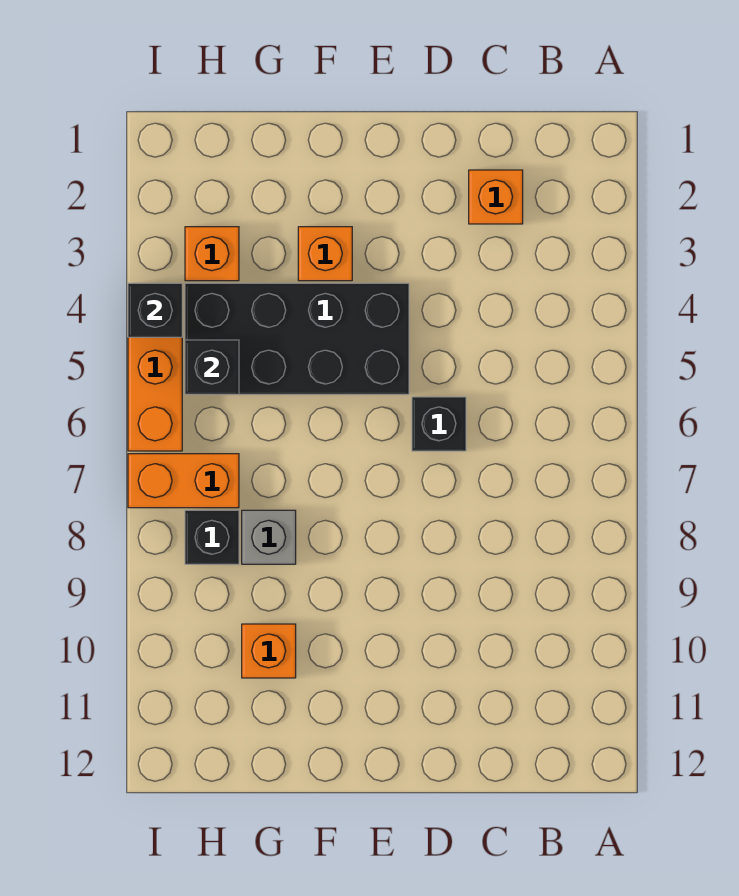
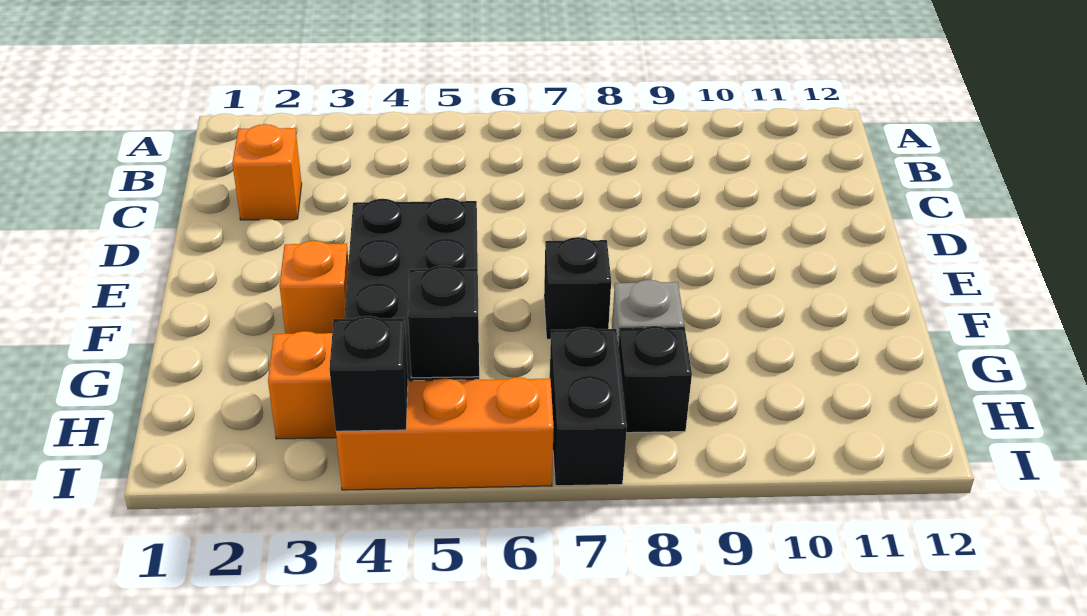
black 1x1 brick [412,397,466,451] -> black 1x1 brick moved to [544,237,611,339]
orange 1x1 brick [242,624,296,678] -> none
orange 1x2 brick [128,454,239,508] -> black 1x2 brick [550,327,627,486]

